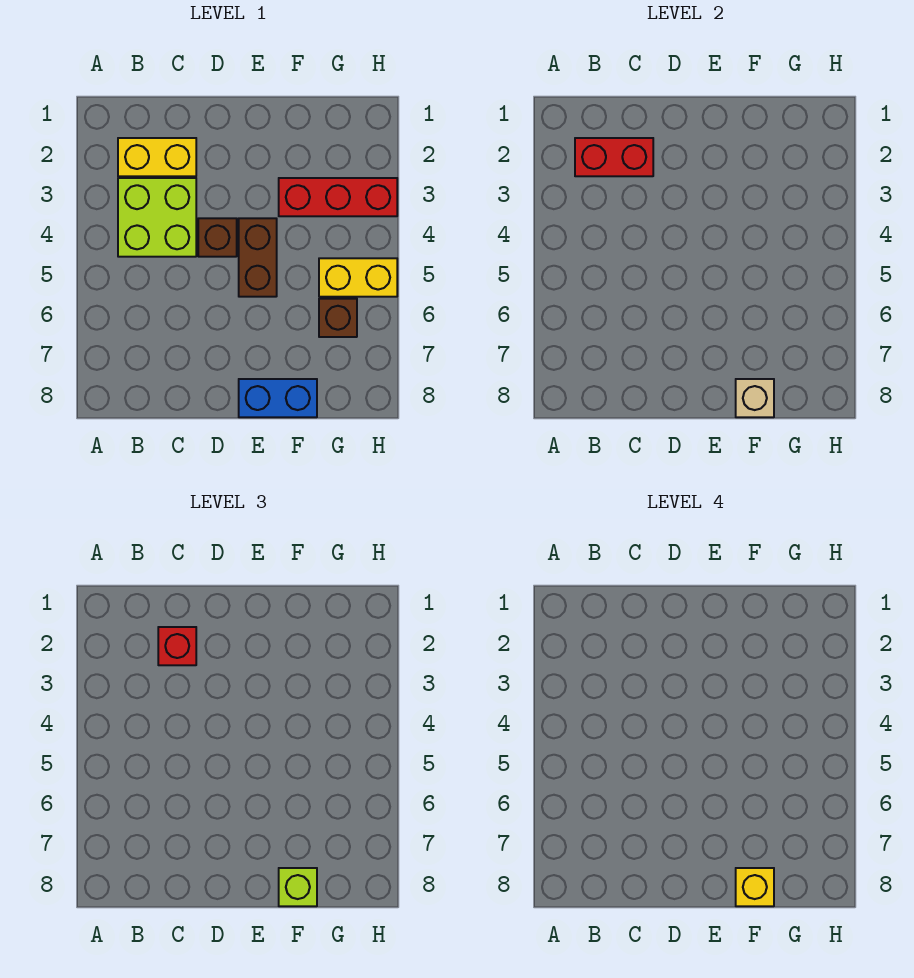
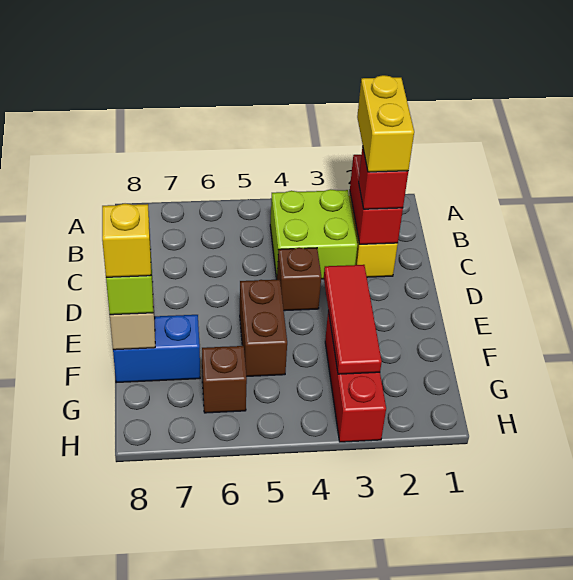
none -> red 1x3 tile [324,265,382,374]
brown 1x2 brick [239,218,277,297] -> brown 1x2 brick turned to [240,280,287,377]
blue 1x2 brick [239,379,317,417] -> blue 1x2 brick turned to [113,315,200,383]
yellow 1x2 brick [319,258,397,297] -> yellow 1x2 brick moved to [357,75,414,172]

